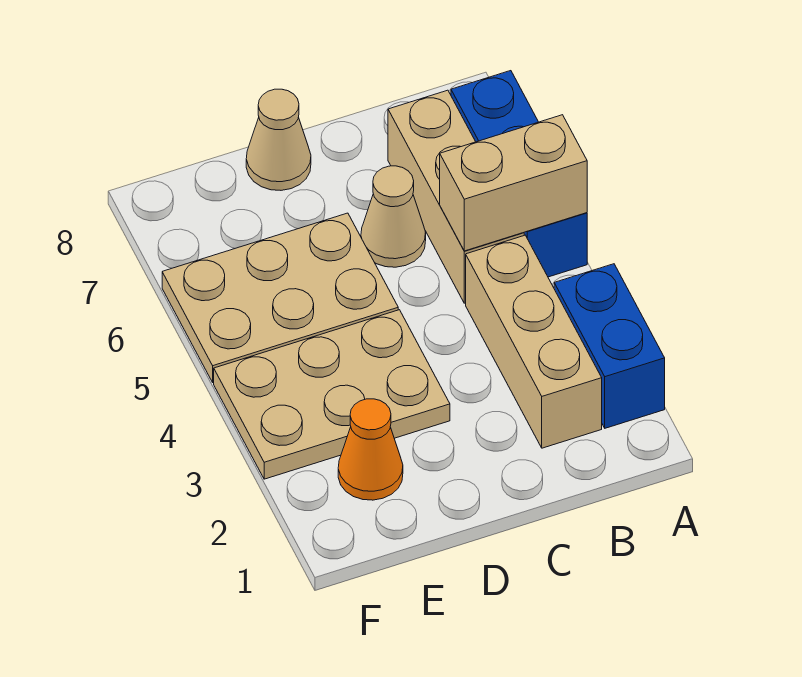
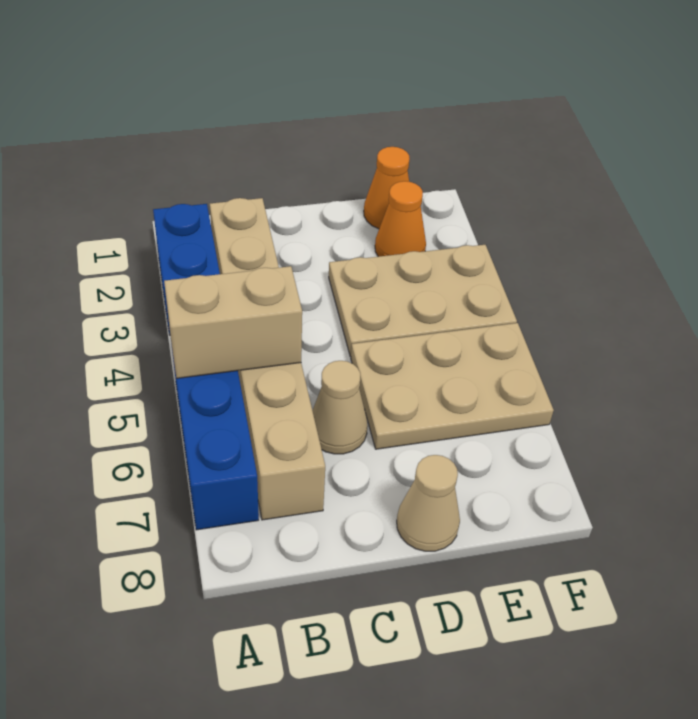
none -> orange 1x1 cone [364,147,410,229]

